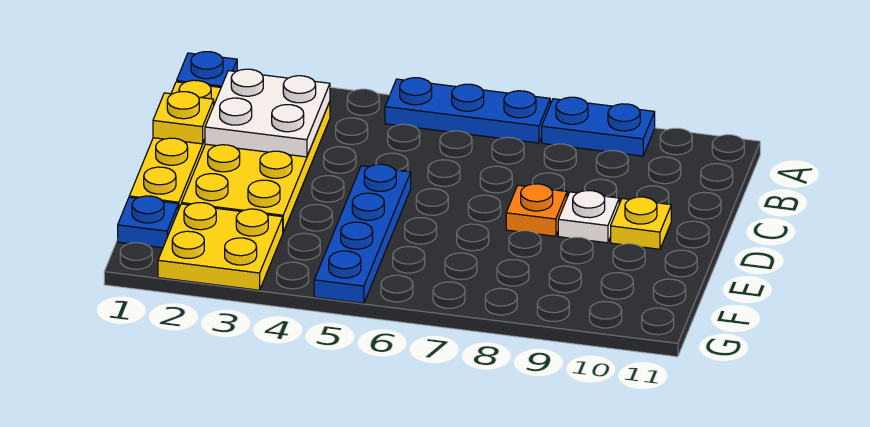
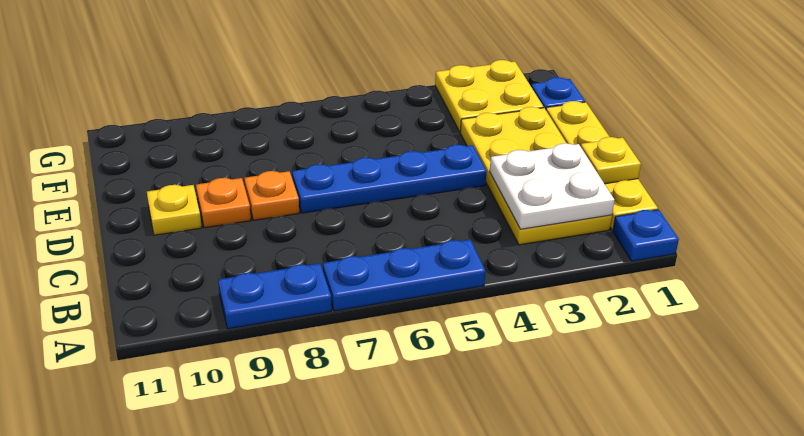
blue 1x4 plate [314,164,411,303] -> blue 1x4 plate turned to [292,144,487,213]
white 1x1 plate [558,191,619,243] -> orange 1x1 plate [196,178,251,228]

